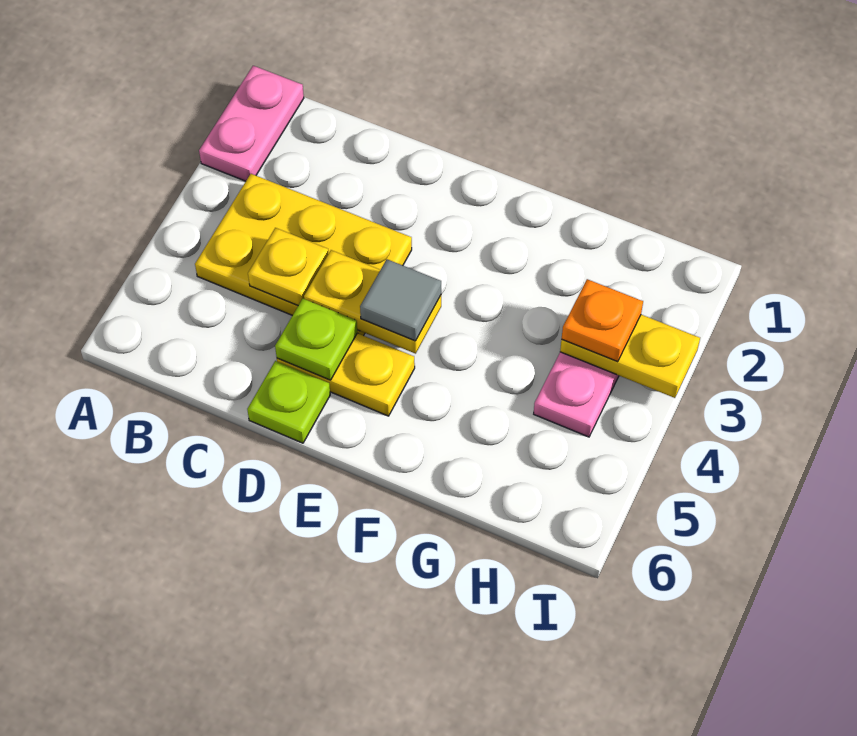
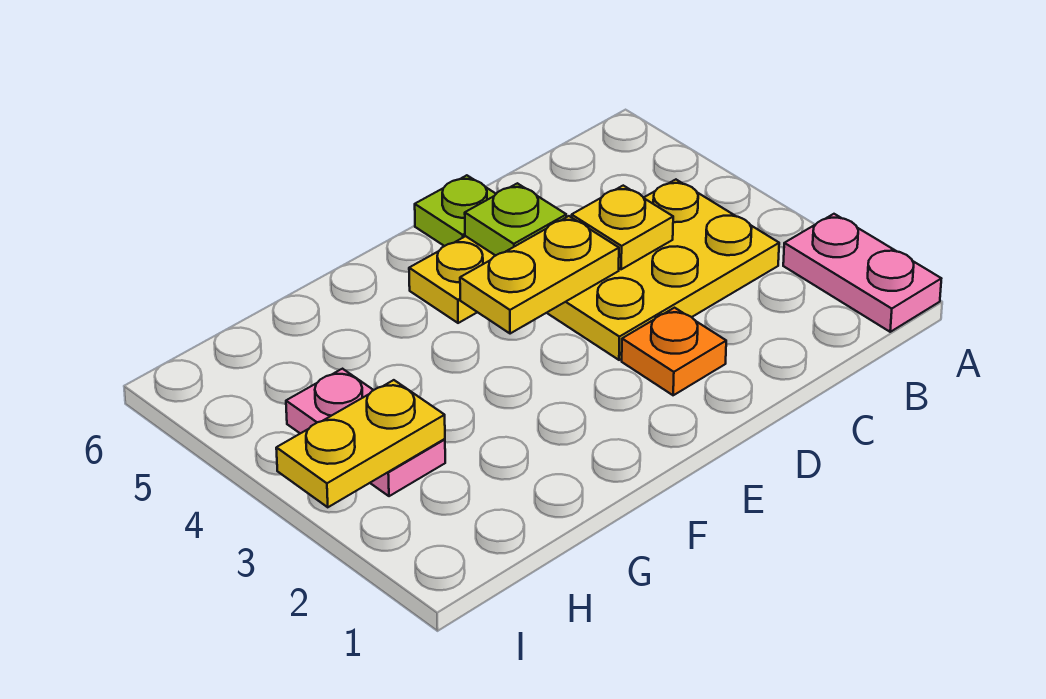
grey 1x1 tile [360,259,441,341] -> none
orange 1x1 plate [562,279,643,362] -> orange 1x1 plate moved to [622,308,726,395]

